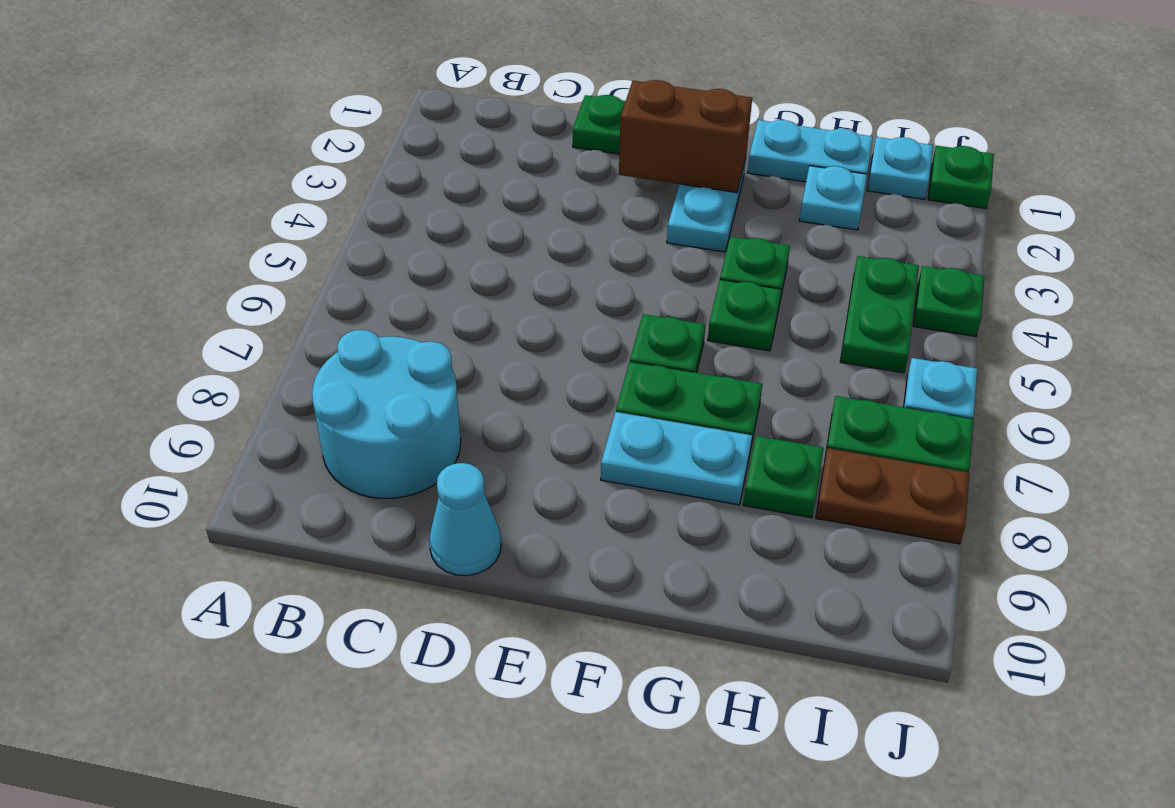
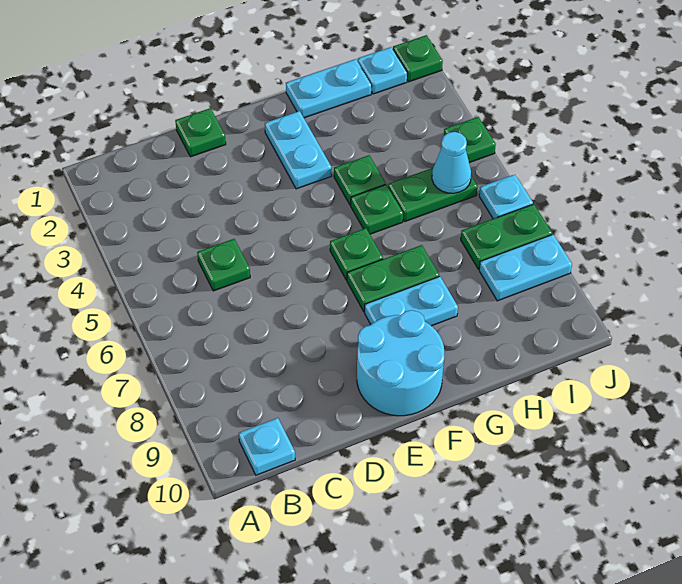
cyan 2x2 round brick [312,330,461,498] -> cyan 2x2 round brick moved to [357,310,444,416]
cyan 1x1 cone [429,463,501,576] -> cyan 1x1 cone moved to [432,132,471,193]
brown 1x2 brick [619,80,752,193] -> none
cyan 1x1 plate [799,166,867,230] -> cyan 1x1 plate moved to [239,418,295,475]
green 1x1 plate [743,436,824,518] -> green 1x1 plate moved to [197,239,250,291]
green 1x2 plate [840,256,919,373] -> green 1x2 plate turned to [388,168,478,222]
brown 1x2 plate [816,448,969,544] -> cyan 1x2 plate [479,235,572,301]

